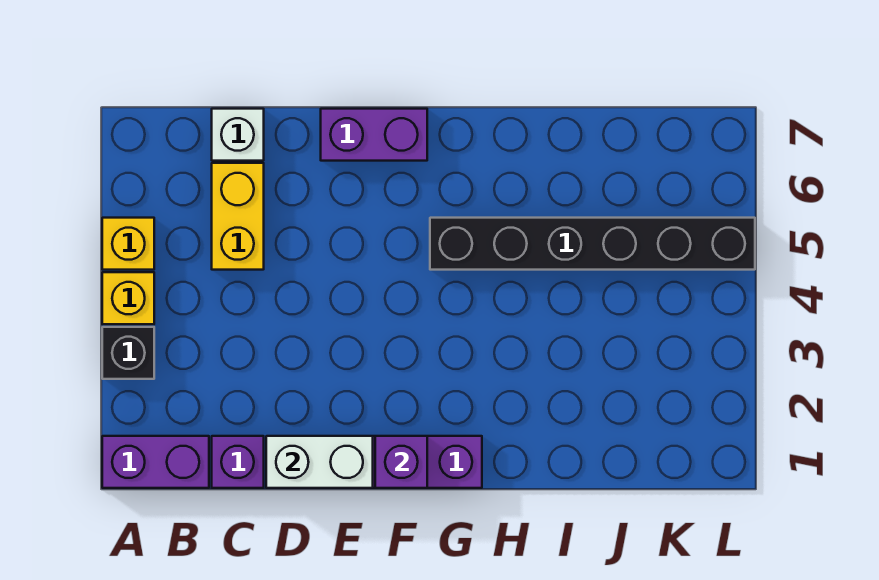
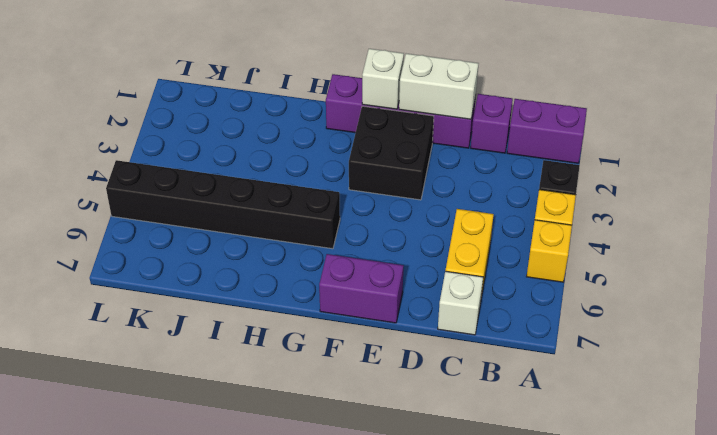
none -> black 2x2 brick [349,106,434,200]
purple 1x1 brick [375,436,427,488] -> white 1x1 brick [362,49,404,109]

